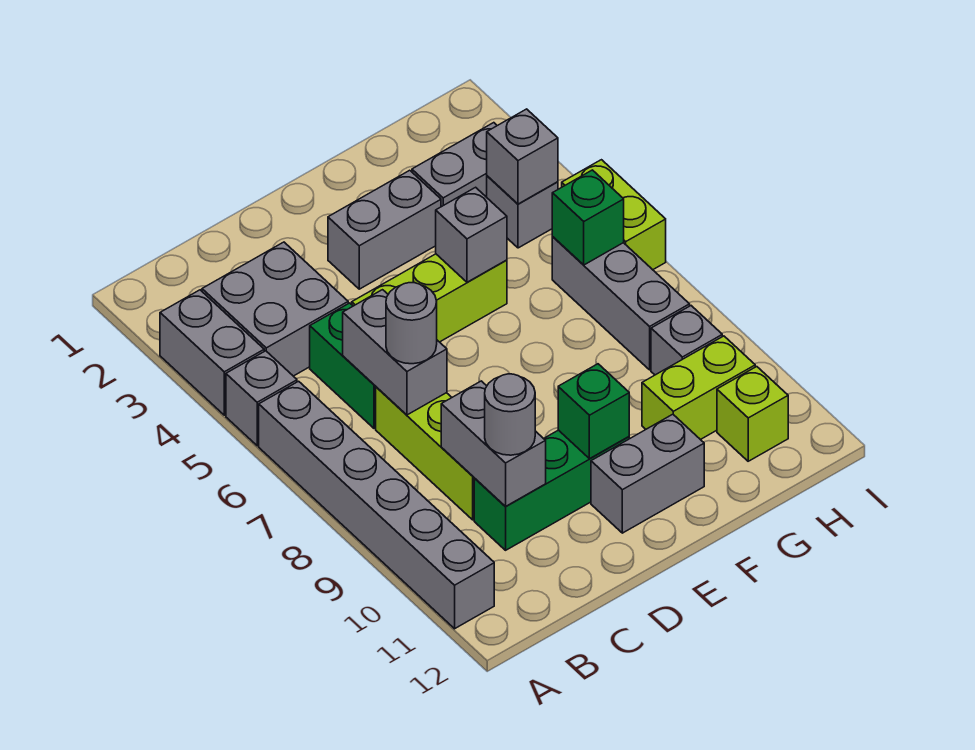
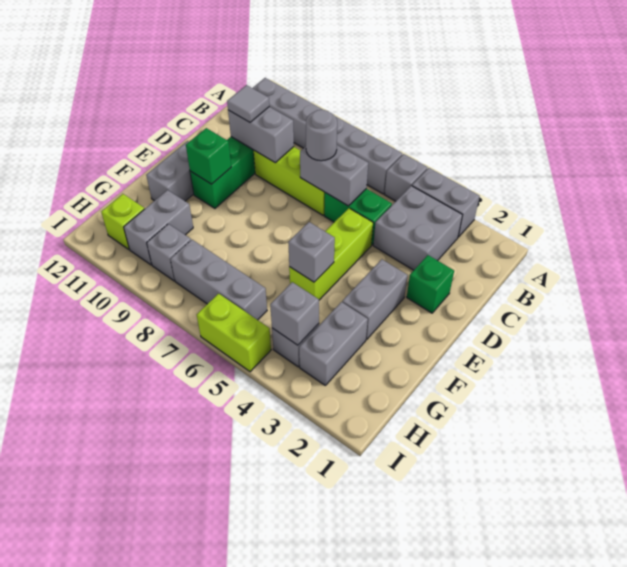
grey 1x1 round brick [485,374,535,455] -> grey 1x1 tile [227,85,269,122]
lime 1x2 brick [642,336,755,440] -> grey 1x2 brick [124,190,193,265]
green 1x1 brick [552,170,624,265] -> green 1x1 brick moved to [407,255,454,313]

